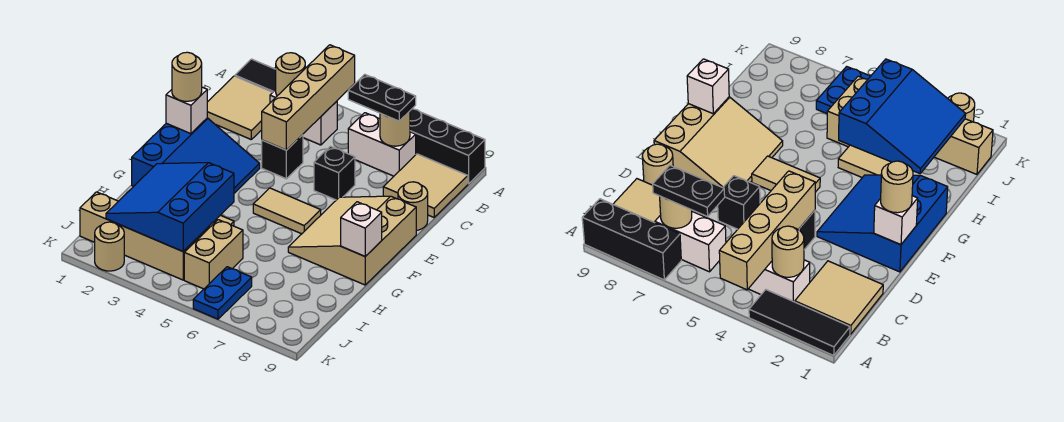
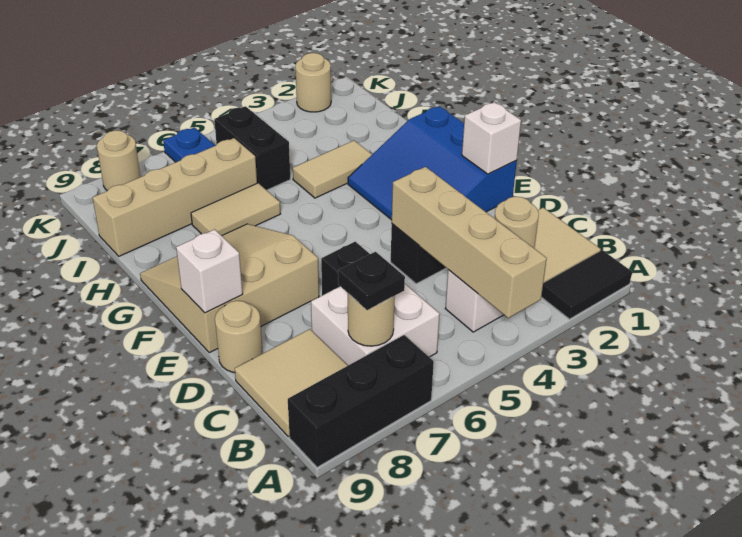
black 1x3 tile [235,59,276,92] -> black 1x2 tile [541,250,632,319]
white 1x2 brick [348,113,416,176] -> white 2x2 brick [311,284,440,365]
black 1x2 plate [348,74,416,121] -> black 1x1 plate [338,252,405,310]
tan 1x1 round brick [172,52,202,101] -> tan 1x1 round brick moved to [97,130,140,191]
tan 3x3 slope [288,196,416,285] -> tan 3x3 slope turned to [140,224,319,353]
tan 1x2 tile [253,188,321,234] -> tan 1x2 tile moved to [191,183,280,236]
white 1x1 brick [341,202,382,256] -> white 1x1 brick moved to [176,229,243,313]
blue 3x3 slope [106,163,234,251] -> none
tan 1x2 brick [184,220,243,289] -> black 1x2 brick [214,106,290,190]
tan 1x4 brick [80,192,200,280] -> tan 1x4 brick moved to [93,138,257,256]

